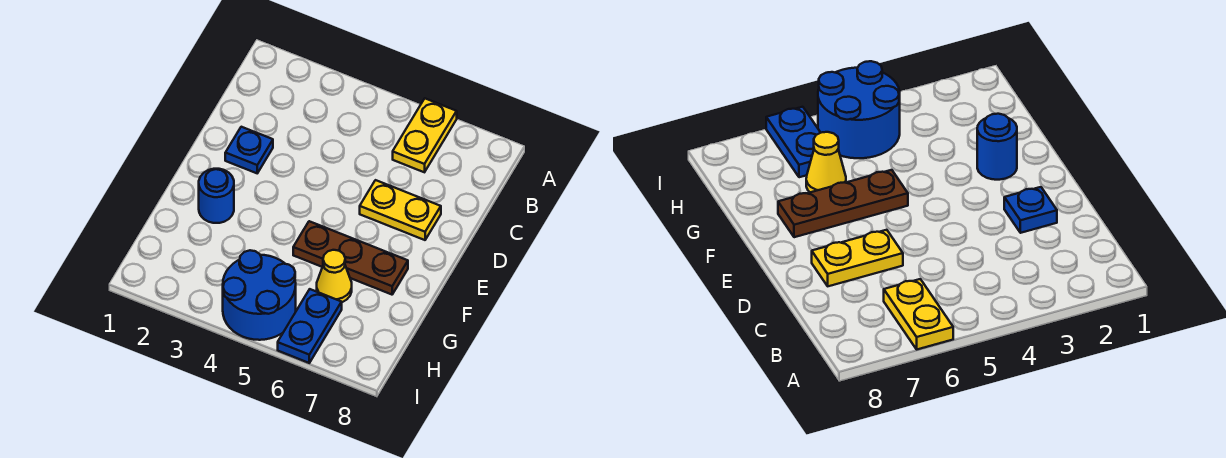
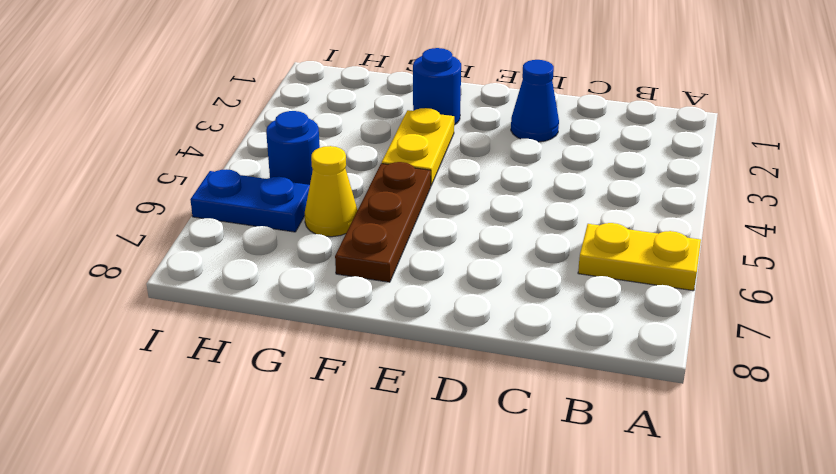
blue 1x1 plate [225,127,273,173] -> blue 1x1 cone [511,60,559,142]
yellow 1x2 plate [360,180,441,240] -> yellow 1x2 plate moved to [382,108,454,185]
blue 2x2 round brick [223,250,296,340] -> blue 1x1 round brick [266,111,320,185]

